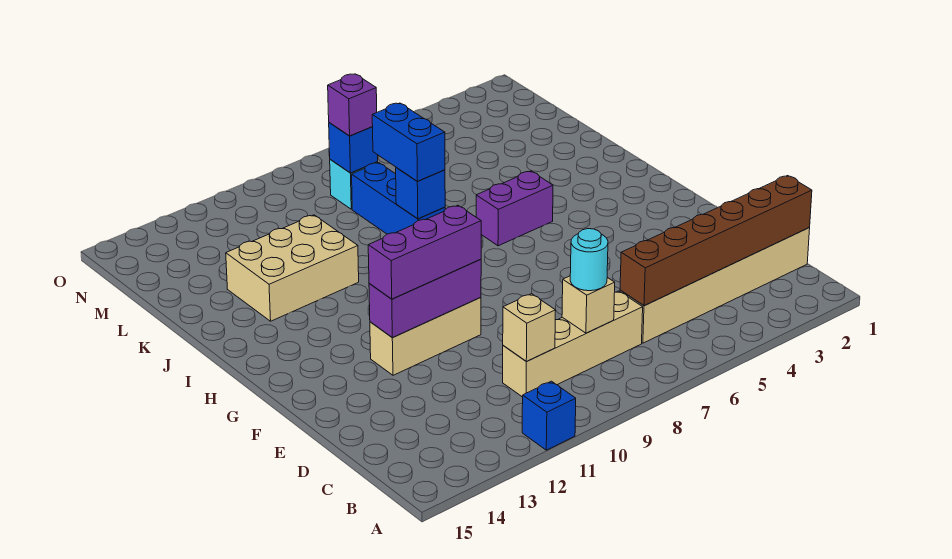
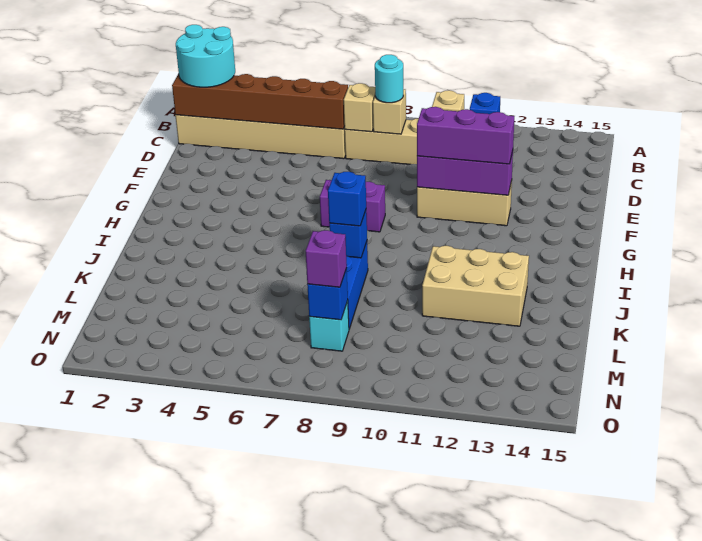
none -> cyan 2x2 round brick [176,25,235,87]
none -> tan 1x1 brick [344,83,375,132]
purple 1x2 brick [476,171,553,246] -> purple 1x2 brick moved to [320,180,385,232]
blue 1x2 brick [372,103,445,181] -> blue 1x1 brick [328,172,366,226]

